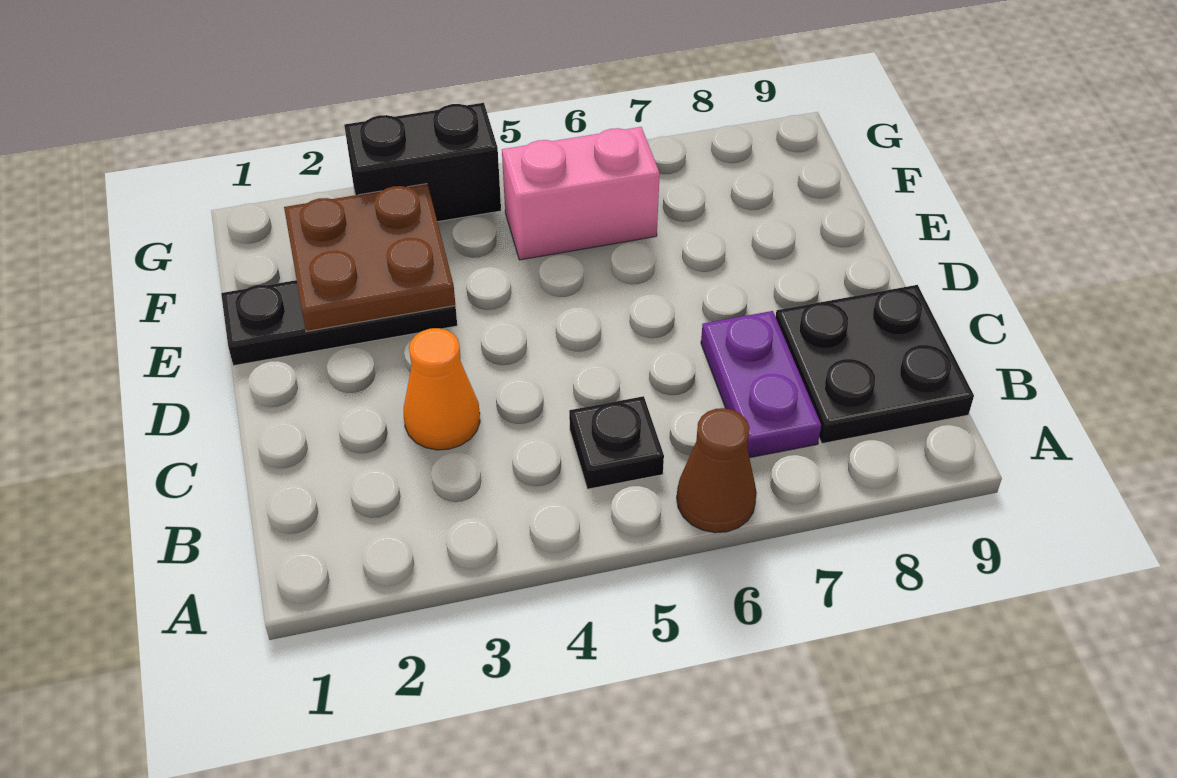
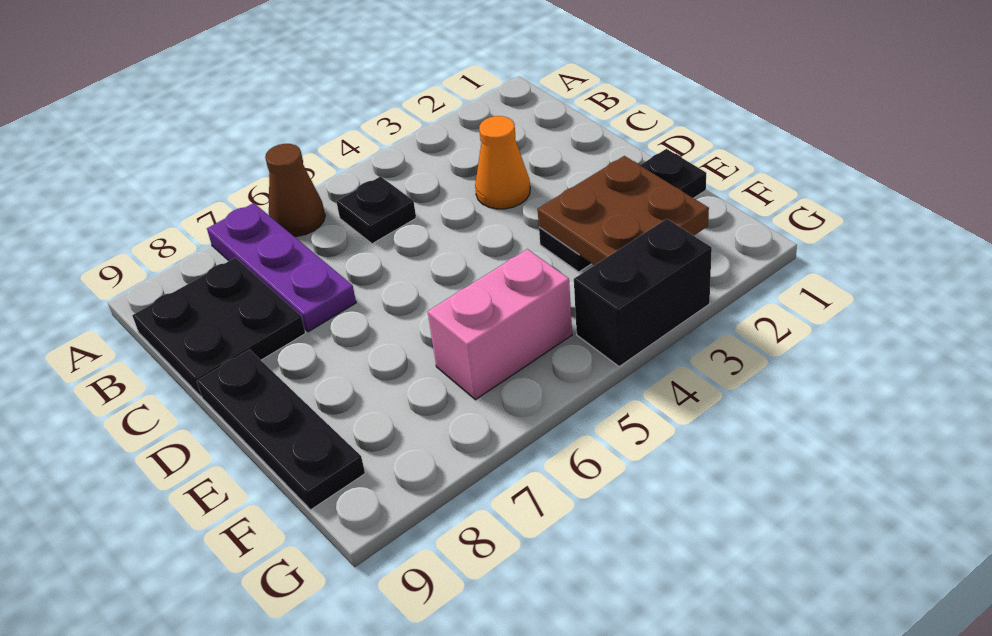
purple 1x2 plate [701,311,821,458] -> purple 1x3 plate [207,203,356,332]
none -> black 1x3 plate [197,350,365,510]

